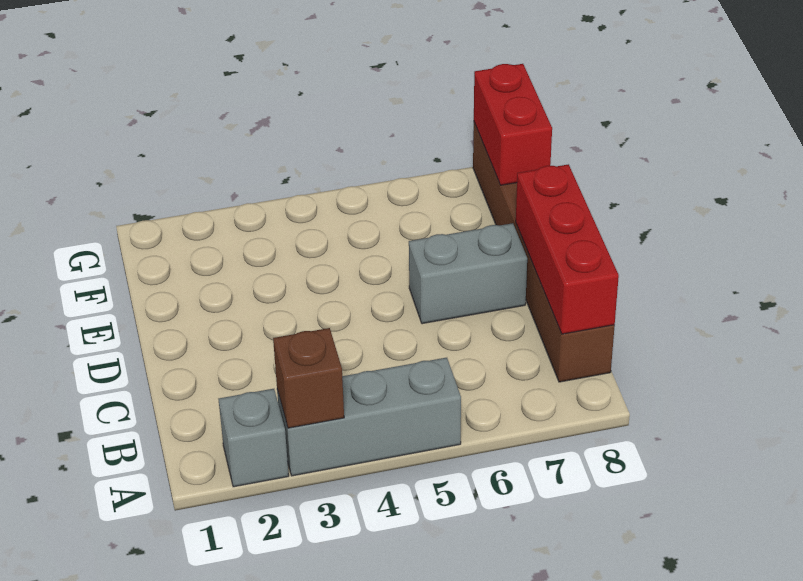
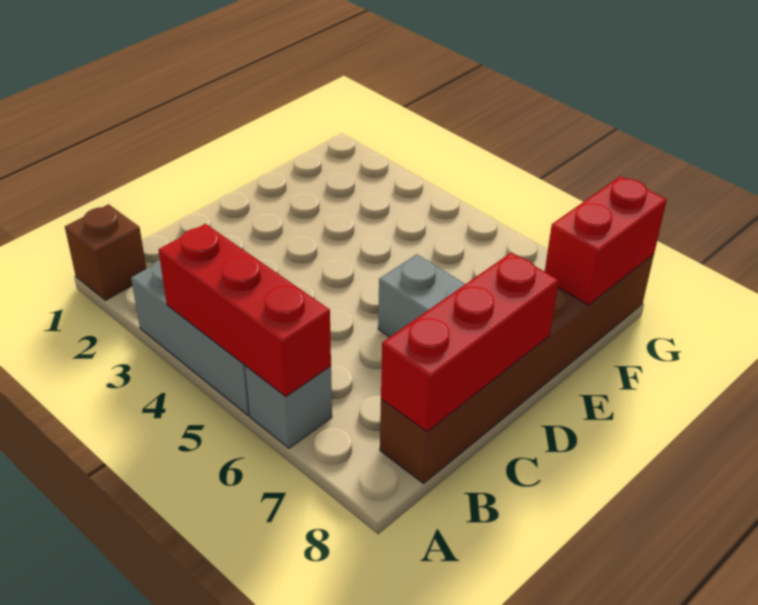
grey 1x1 brick [219,389,289,487] -> grey 1x1 brick moved to [245,366,332,448]
brown 1x1 brick [273,328,344,428] -> brown 1x1 brick moved to [65,204,146,300]
none -> red 1x3 brick [159,224,331,397]

